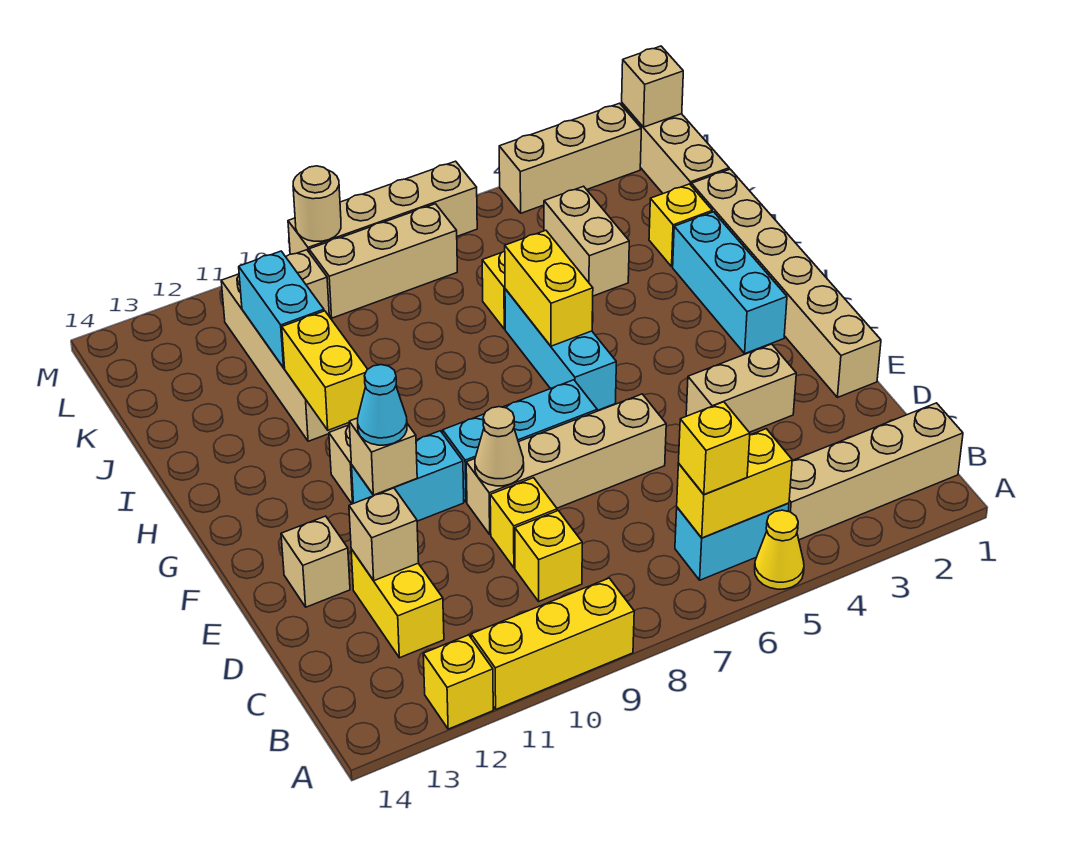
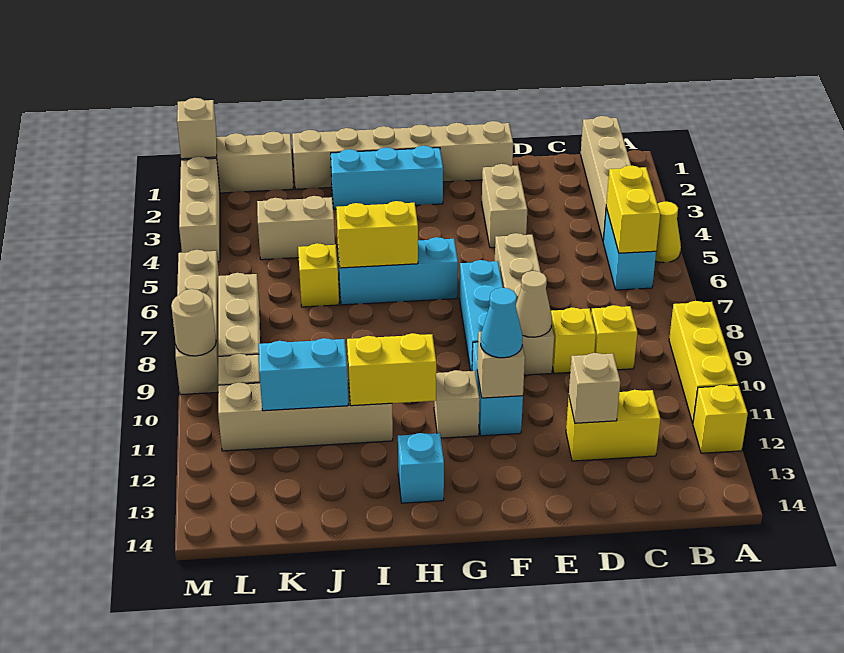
yellow 1x1 brick [678,402,750,494] -> none
tan 1x1 brick [281,516,350,607] -> none
none -> cyan 1x1 brick [398,433,444,503]
yellow 1x1 brick [649,184,712,267] -> none

